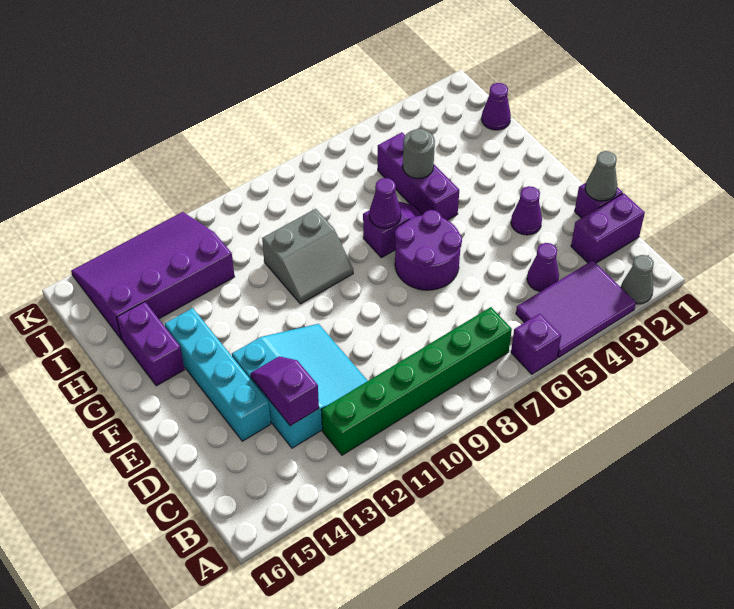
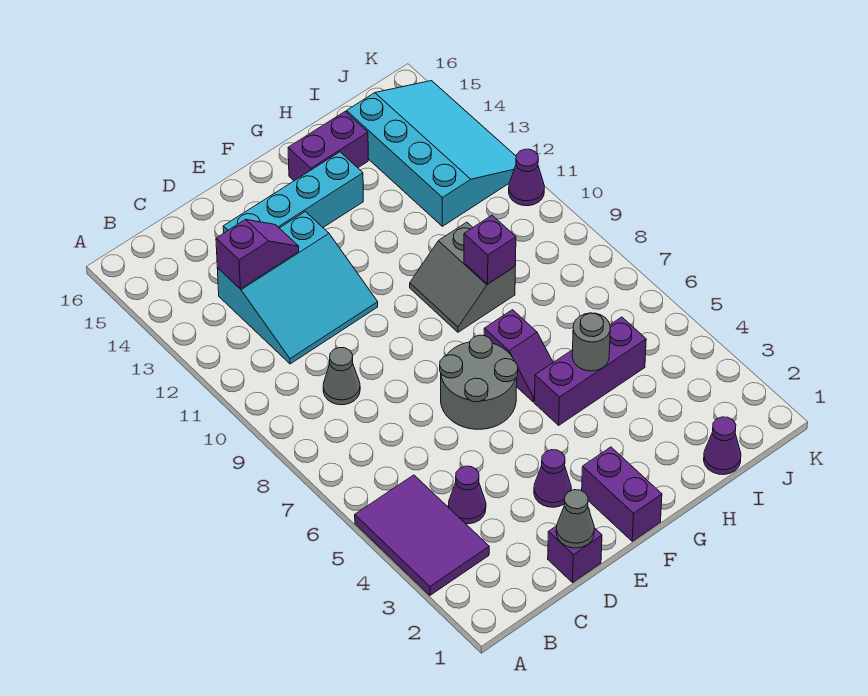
grey 1x1 cone [621,255,654,304] -> grey 1x1 cone moved to [323,348,360,405]
purple 1x1 brick [511,314,561,374] -> purple 1x1 brick moved to [464,215,516,284]
green 1x6 brick [321,307,512,455] -> none
purple 1x2 brick [571,193,645,263] -> purple 1x2 brick moved to [582,447,662,541]
purple 2x2 round brick [395,210,462,290] -> grey 2x2 round brick [440,335,518,429]
purple 1x1 cone [369,178,401,228] -> purple 1x1 cone moved to [509,149,545,206]
purple 3x4 slope [71,212,234,340] -> cyan 3x4 slope [347,81,516,226]

